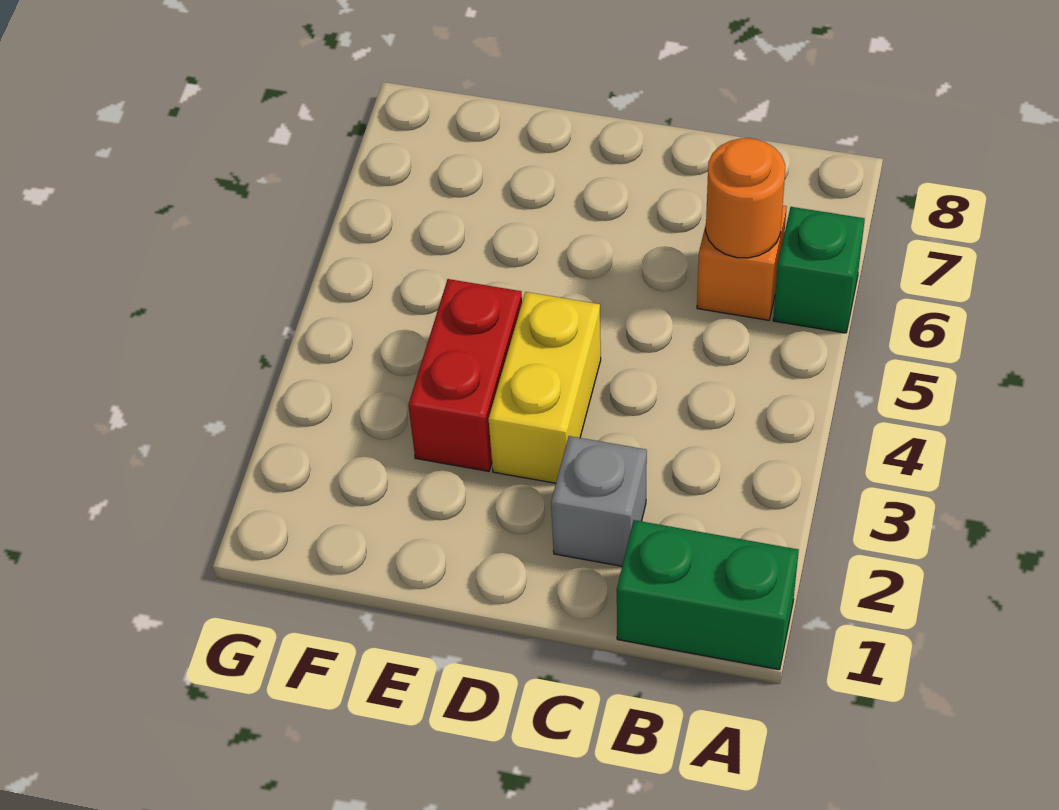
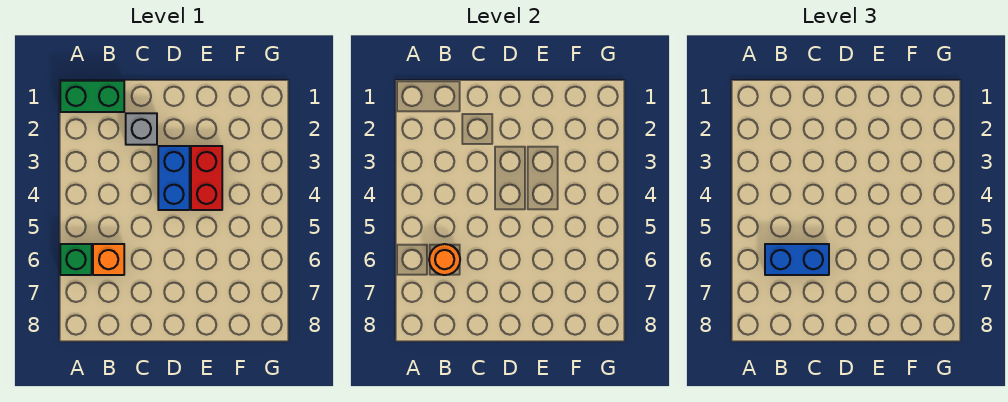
none -> blue 1x2 brick [765,244,829,275]
yellow 1x2 brick [489,292,601,483] -> blue 1x2 brick [158,146,190,210]

